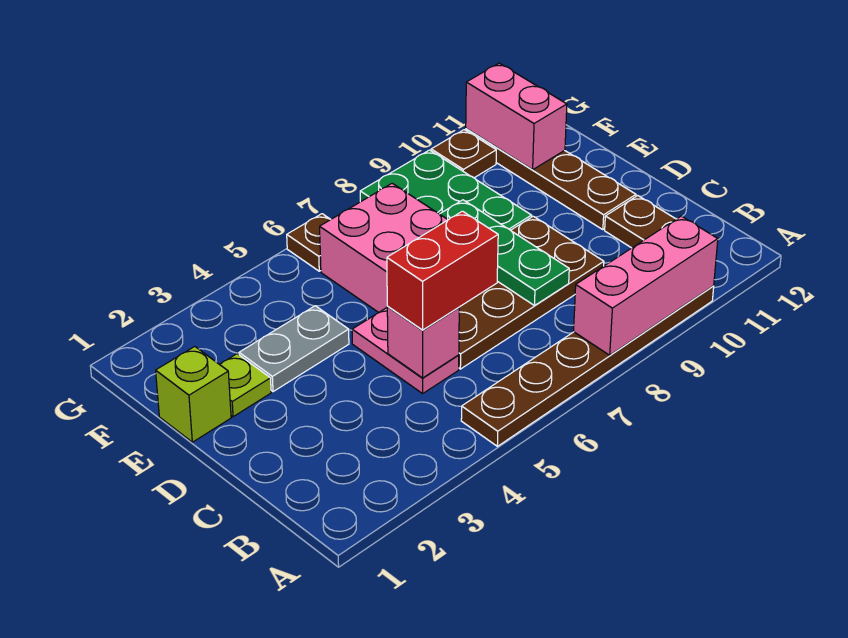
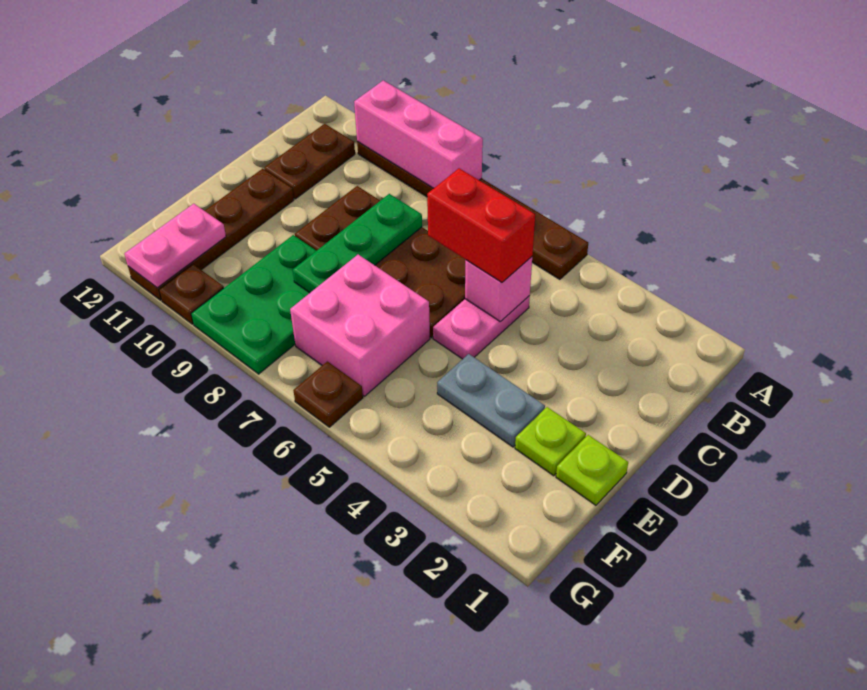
lime 1x1 brick [156,347,231,442] -> lime 1x1 plate [556,435,628,505]
pink 1x2 brick [466,63,567,170] -> pink 1x2 plate [125,204,226,288]

